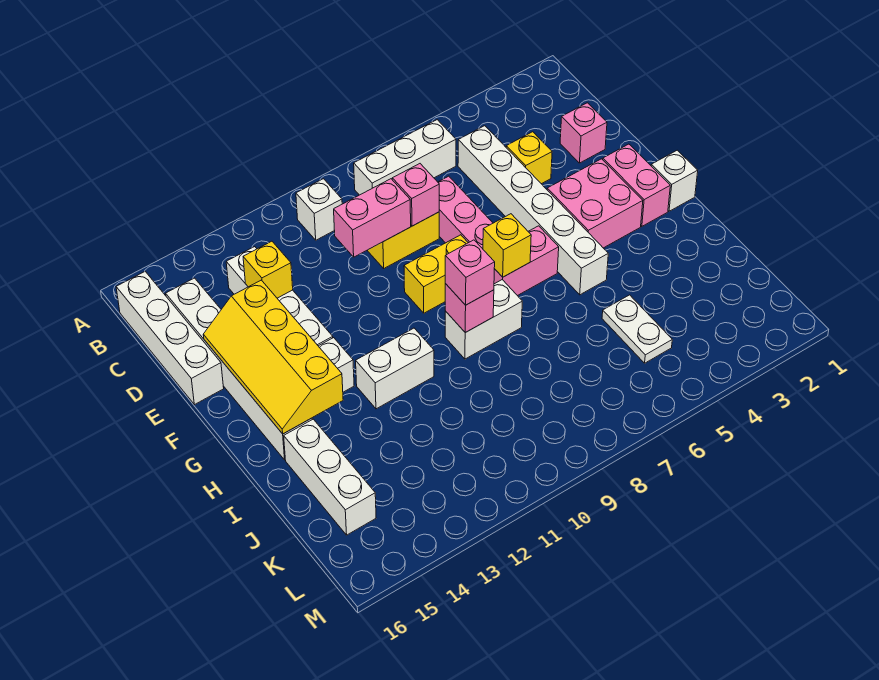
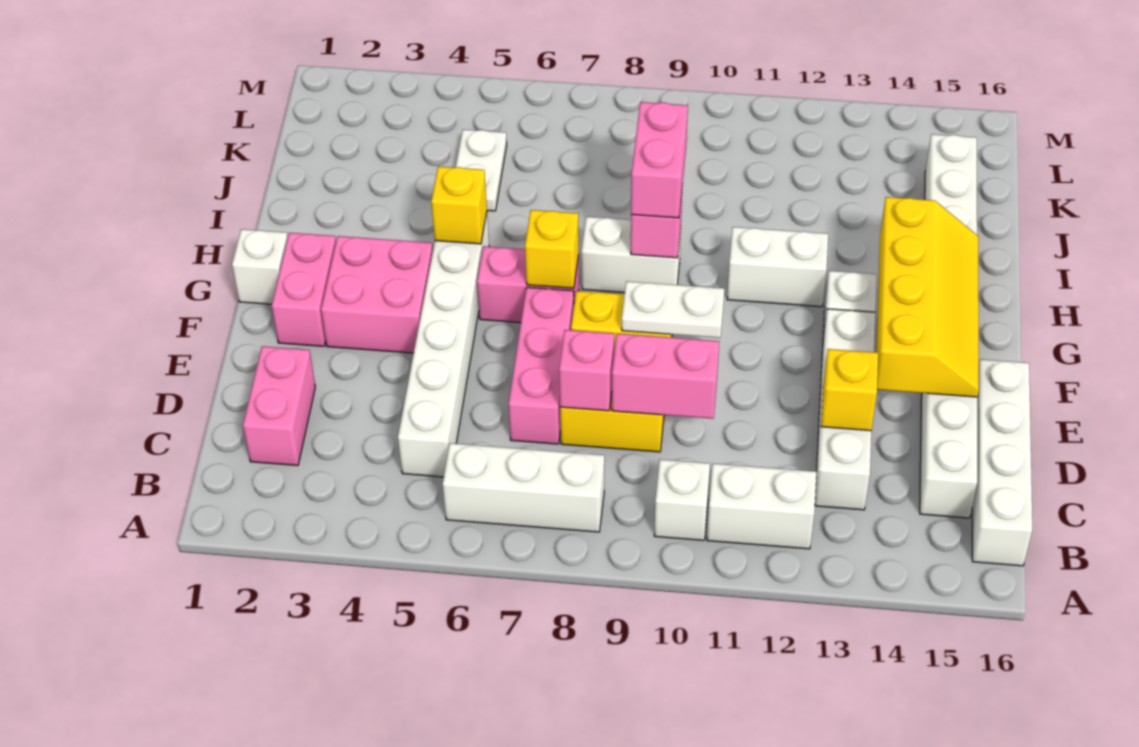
none -> white 1x2 brick [707,464,816,549]
pink 1x1 brick [560,103,607,163] -> pink 1x2 brick [243,346,315,466]
yellow 1x1 brick [506,132,552,184] -> yellow 1x1 brick moved to [431,167,487,244]
none -> white 1x2 plate [622,281,724,338]
pink 1x1 brick [445,240,495,305] -> pink 1x2 brick [631,102,688,218]

